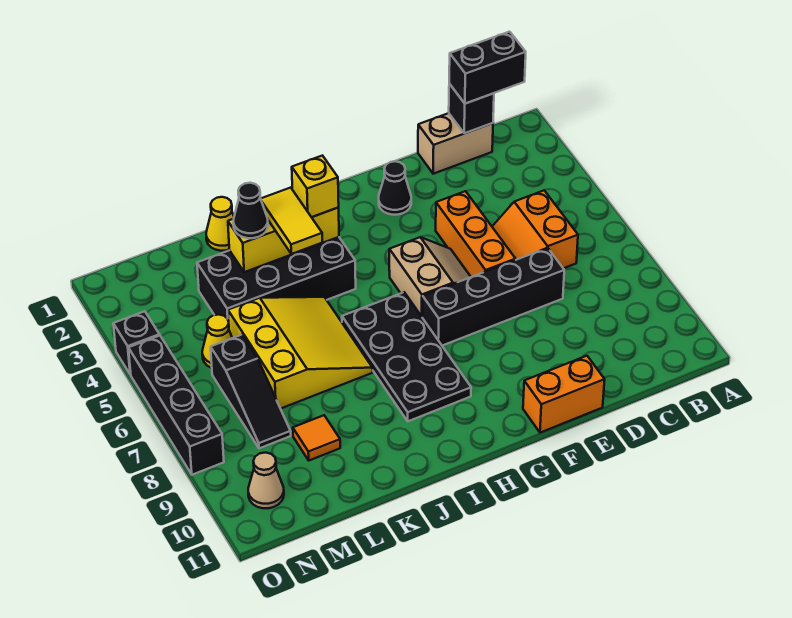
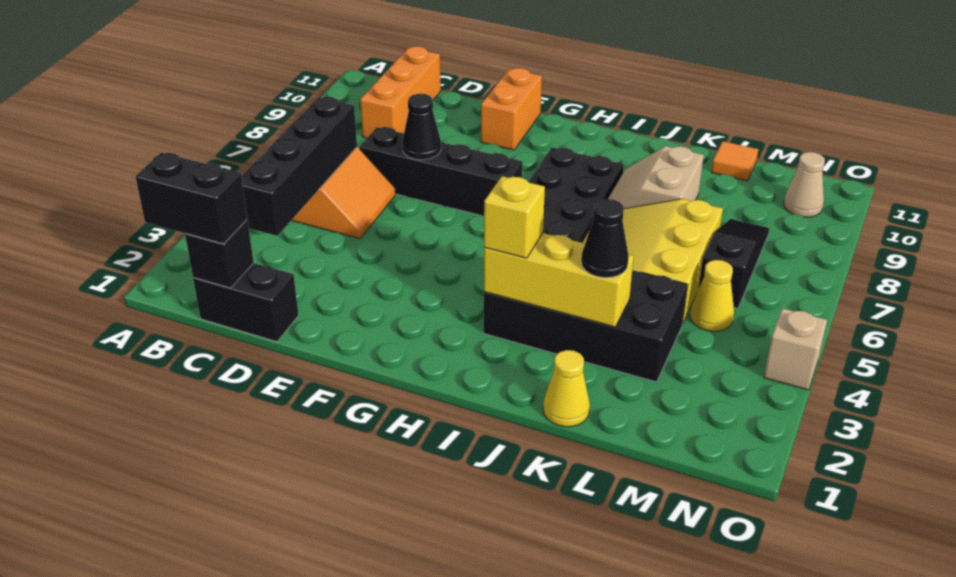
tan 1x2 brick [418,113,493,174] -> black 1x2 brick [193,263,298,342]
orange 1x3 brick [436,191,516,277] -> orange 1x3 brick moved to [360,46,441,138]
orange 1x2 brick [523,356,605,433] -> orange 1x2 brick turned to [481,68,542,150]
black 1x1 cone [379,161,411,215] -> black 1x1 cone moved to [402,94,441,160]
tan 2x2 slope [389,237,471,316] -> tan 2x2 slope moved to [608,146,704,209]
yellow 1x2 tile [261,188,322,254] -> none
orange 1x1 tile [293,415,340,461] -> orange 1x1 tile moved to [711,141,758,181]
black 1x1 brick [113,311,160,375] -> tan 1x1 brick [764,308,827,390]
black 1x4 brick [128,336,224,475] -> black 1x4 brick moved to [241,97,357,236]

